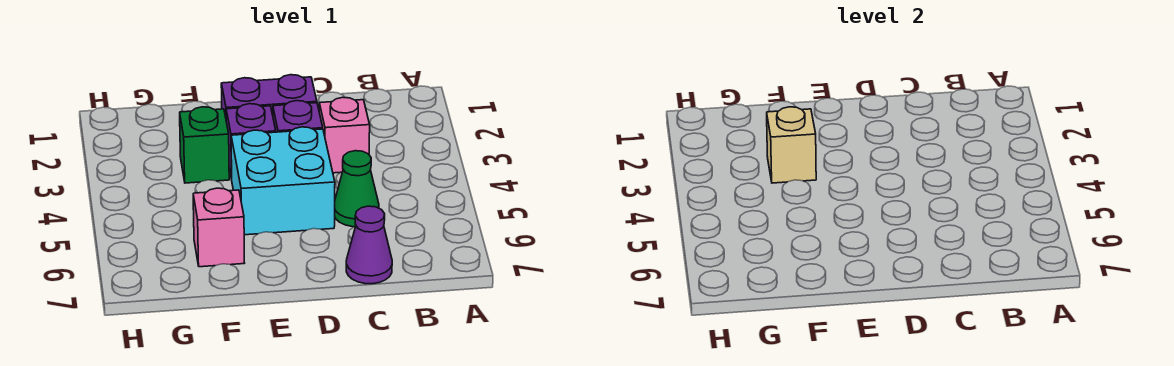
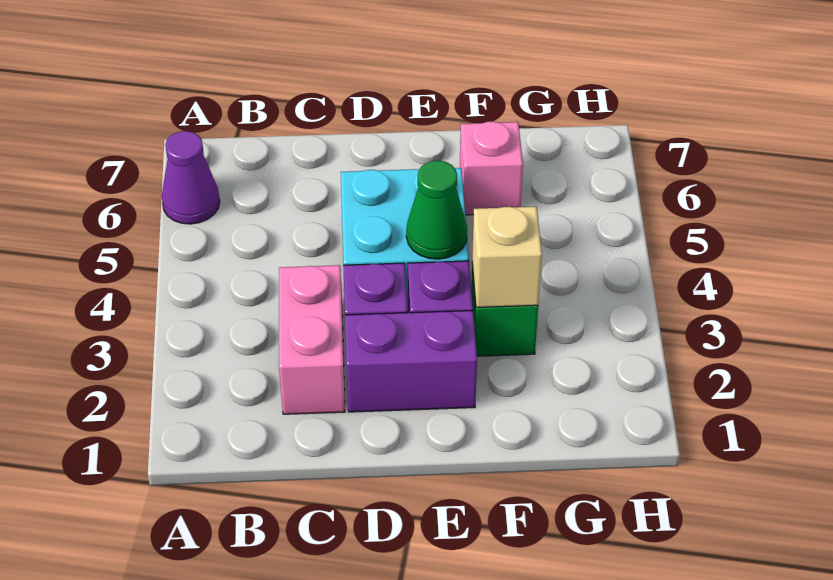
pink 1x1 brick [319,97,370,173] -> pink 1x2 brick [279,265,345,414]
green 1x1 cone [335,151,379,227] -> green 1x1 cone moved to [406,161,467,259]
purple 1x1 cone [346,206,392,284] -> purple 1x1 cone moved to [162,131,220,224]

